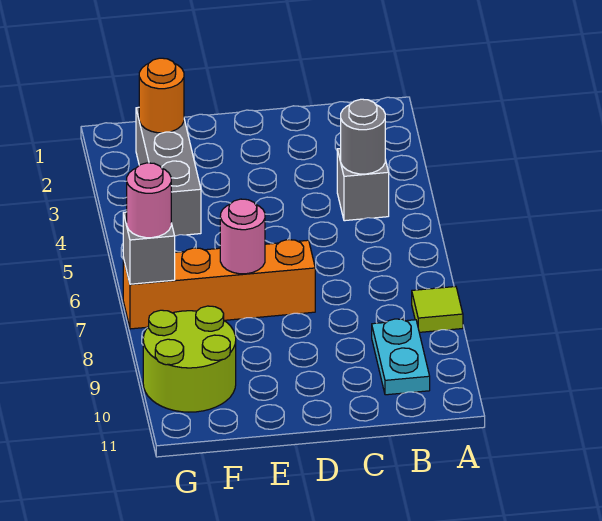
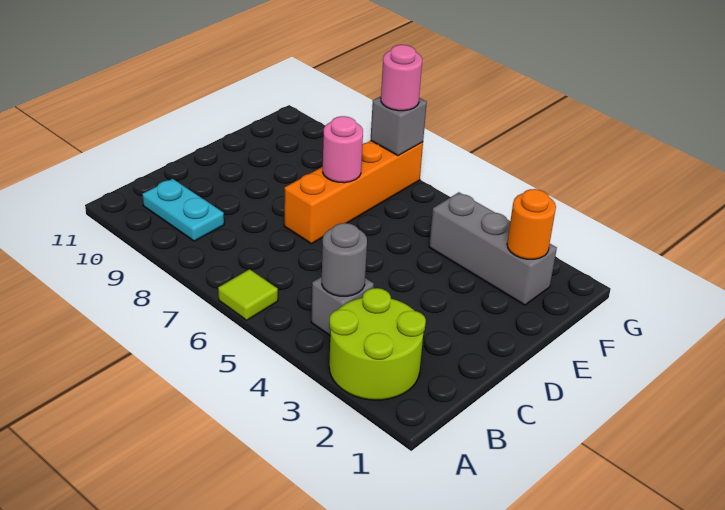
lime 1x1 tile [412,287,463,332] -> lime 1x1 tile moved to [218,269,278,320]
lime 2x2 round brick [143,306,236,412] -> lime 2x2 round brick moved to [329,288,426,400]

